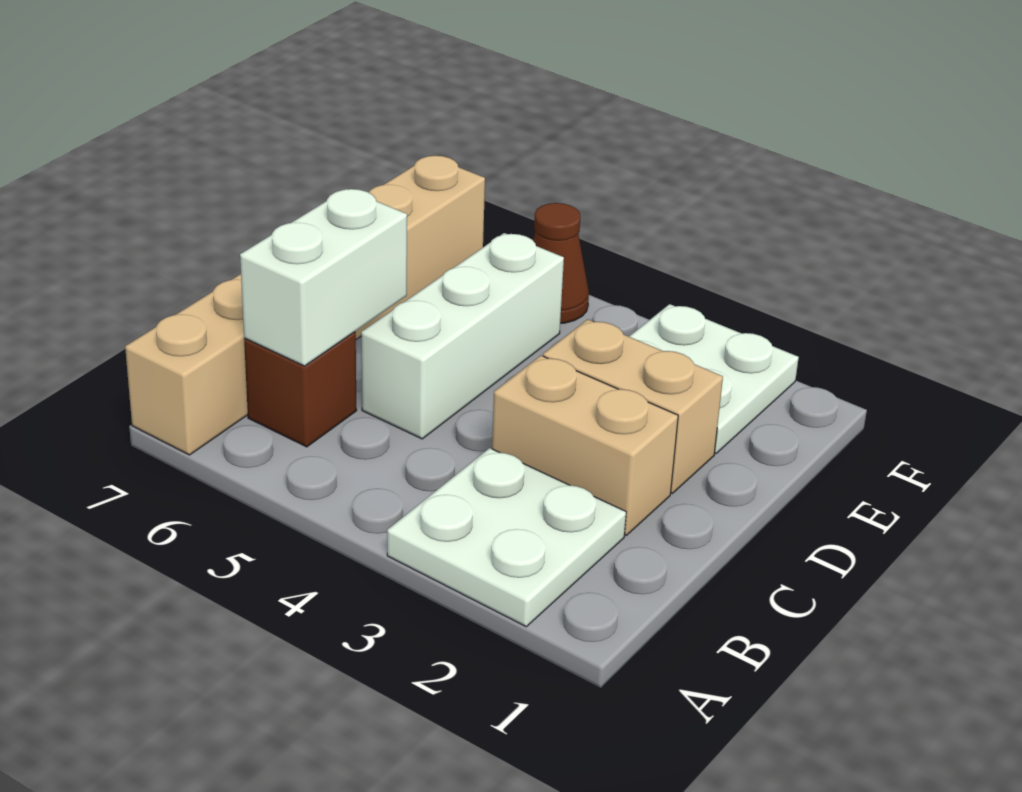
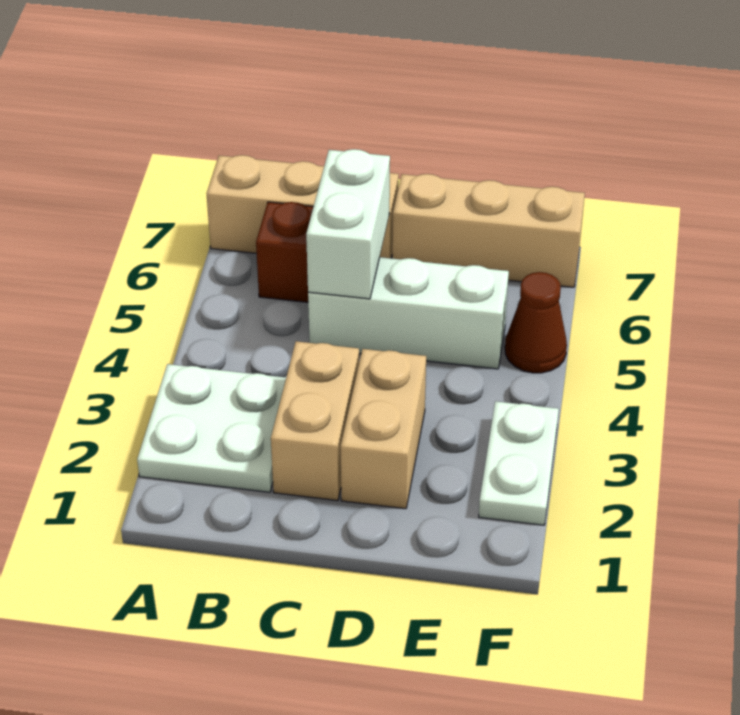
white 1x2 brick [240,189,407,366] -> white 1x2 brick turned to [306,149,390,299]
white 2x2 plate [629,304,799,453] -> white 1x2 plate [479,401,559,525]

